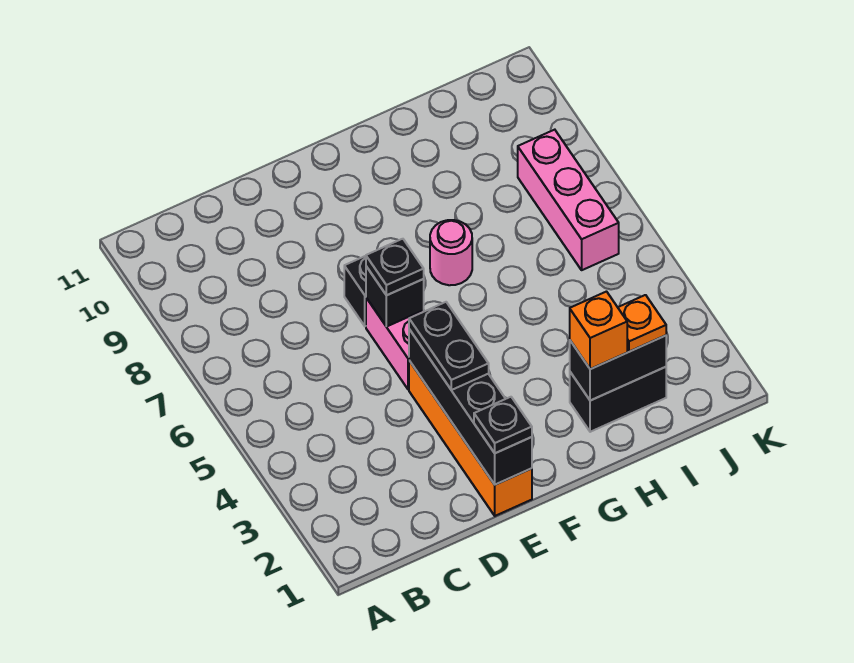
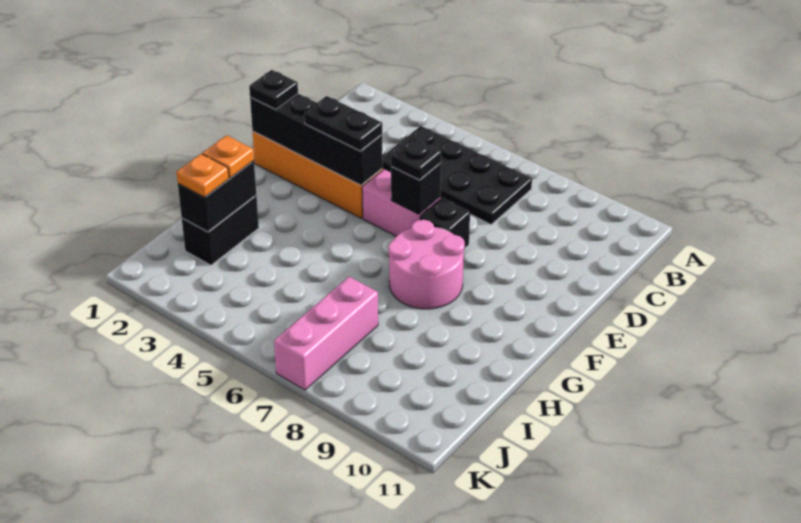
none -> black 2x4 plate [382,126,532,224]
pink 1x1 round brick [430,220,472,285] -> pink 2x2 round brick [388,220,465,309]
orange 1x1 brick [570,292,627,369] -> orange 1x1 plate [202,135,254,178]
pink 1x3 brick [518,130,619,270] -> pink 1x3 brick turned to [274,277,378,390]

